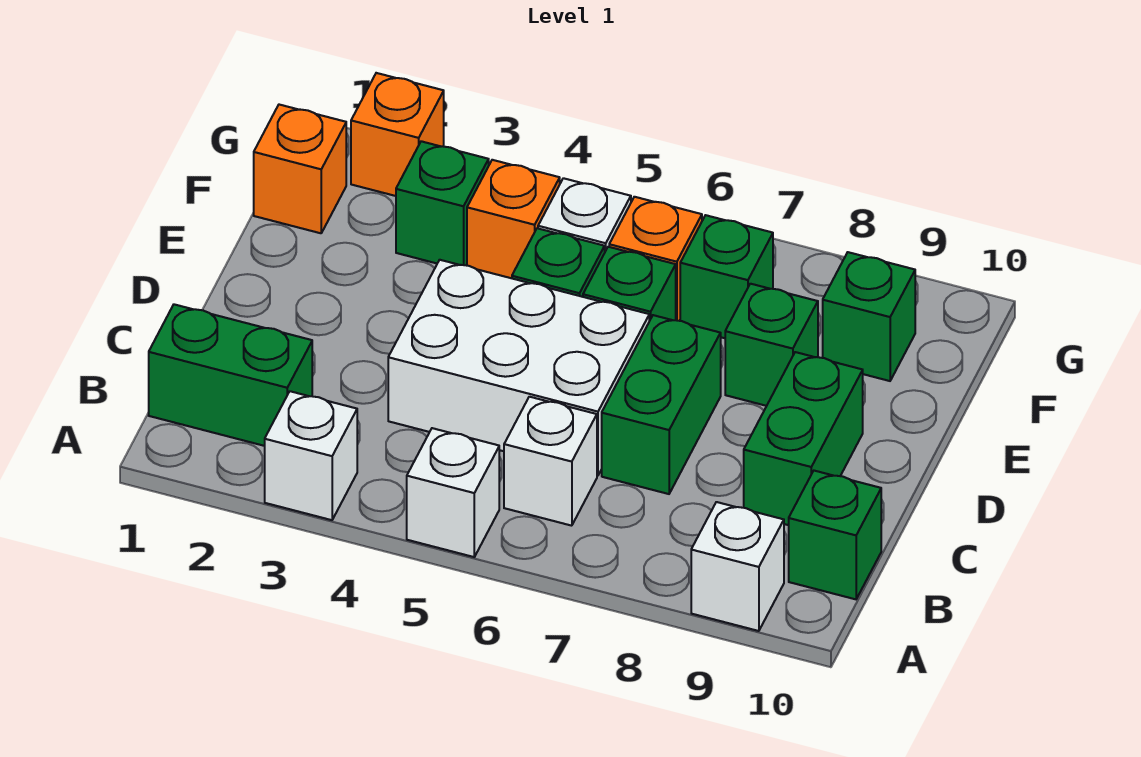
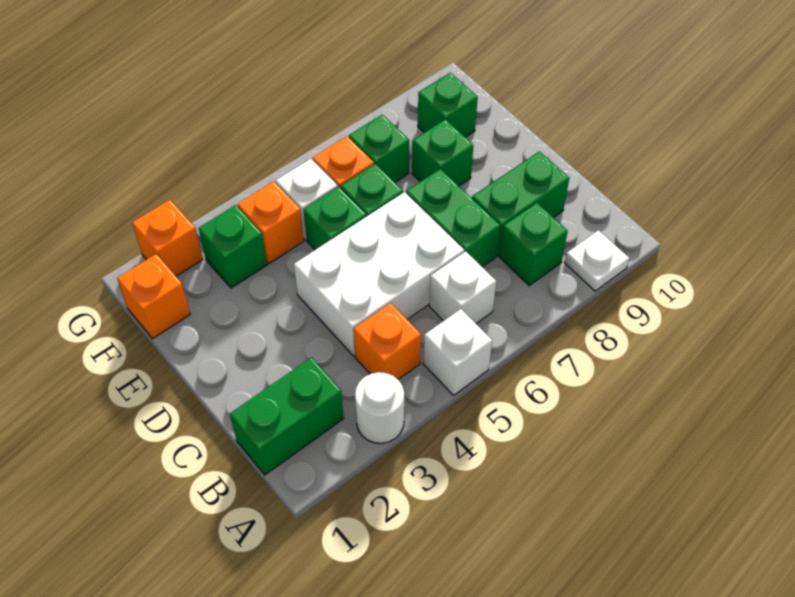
white 1x1 brick [265,391,357,520] -> white 1x1 round brick [355,372,404,443]
white 1x1 brick [691,502,784,631] -> white 1x1 plate [565,230,629,291]
none -> orange 1x1 brick [354,303,421,379]
green 1x1 brick [789,471,881,599] -> green 1x1 brick moved to [500,203,568,286]
green 1x2 brick [744,352,863,525] -> green 1x2 brick turned to [472,151,569,256]

